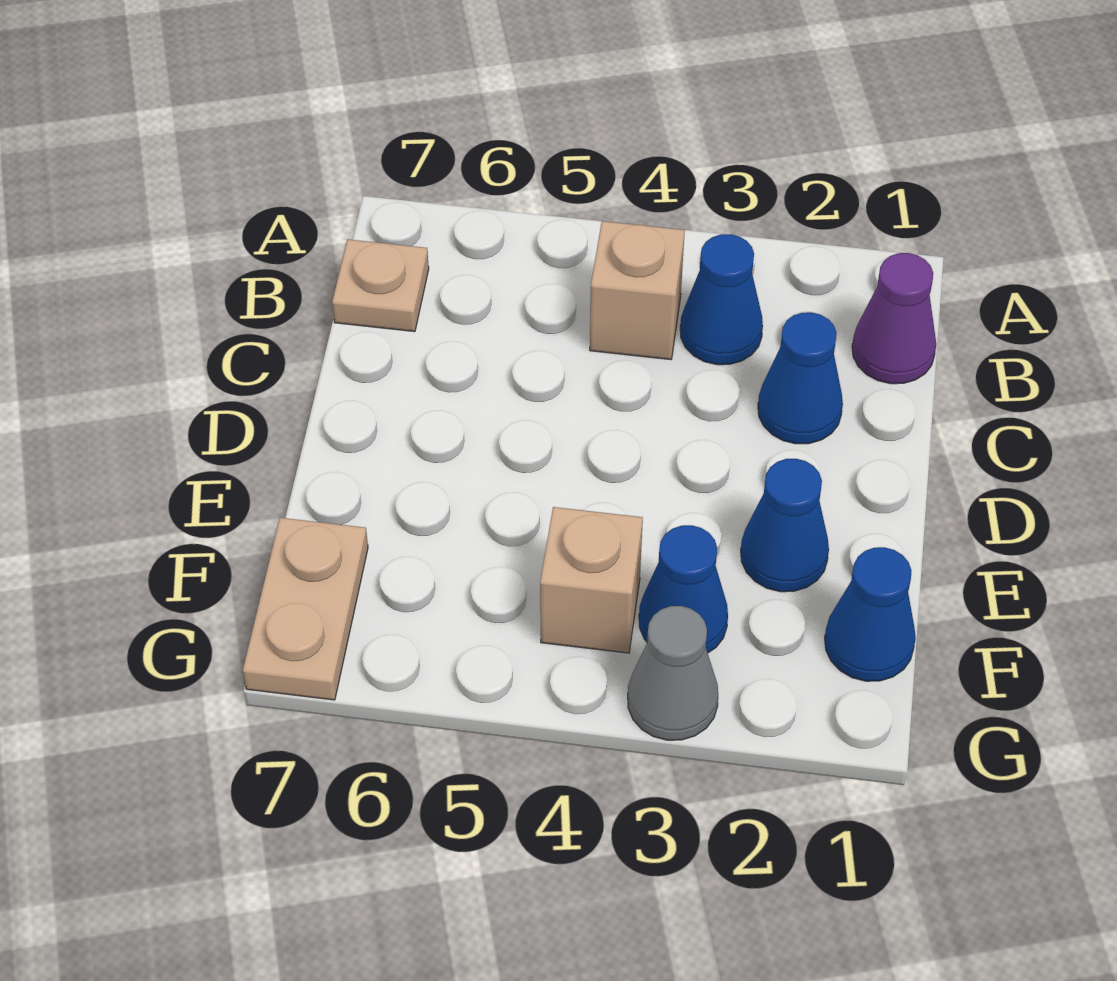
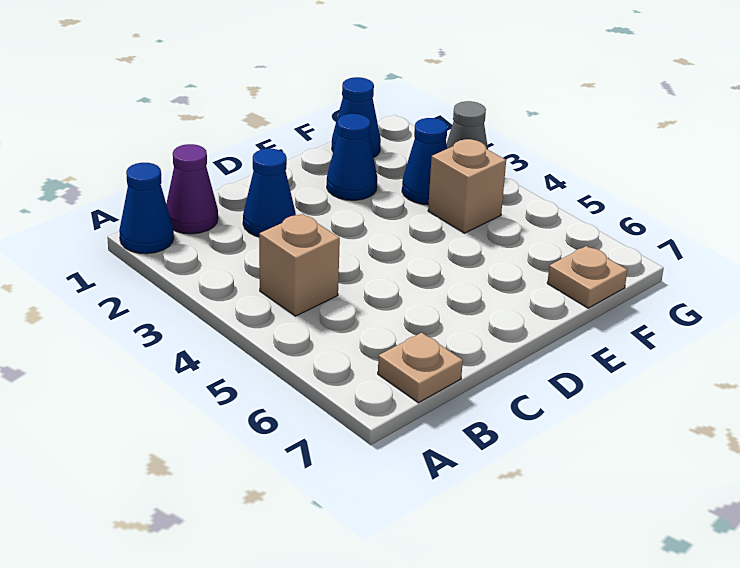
blue 1x1 cone [680,234,763,365] -> blue 1x1 cone moved to [119,163,174,254]
tan 1x2 plate [243,518,368,700] -> tan 1x1 plate [547,246,627,308]

